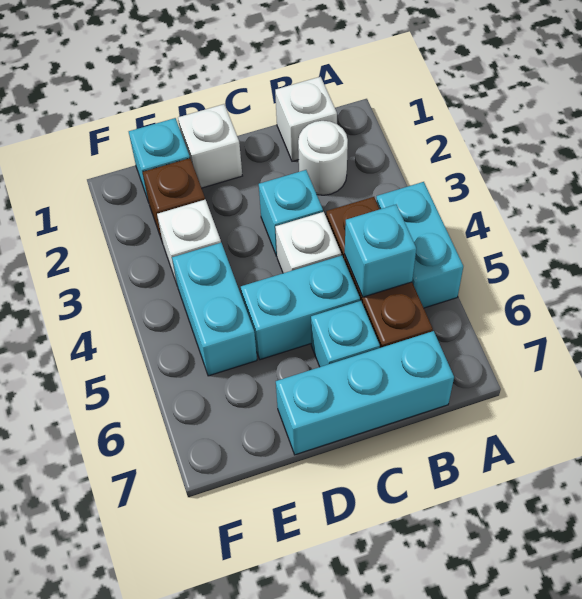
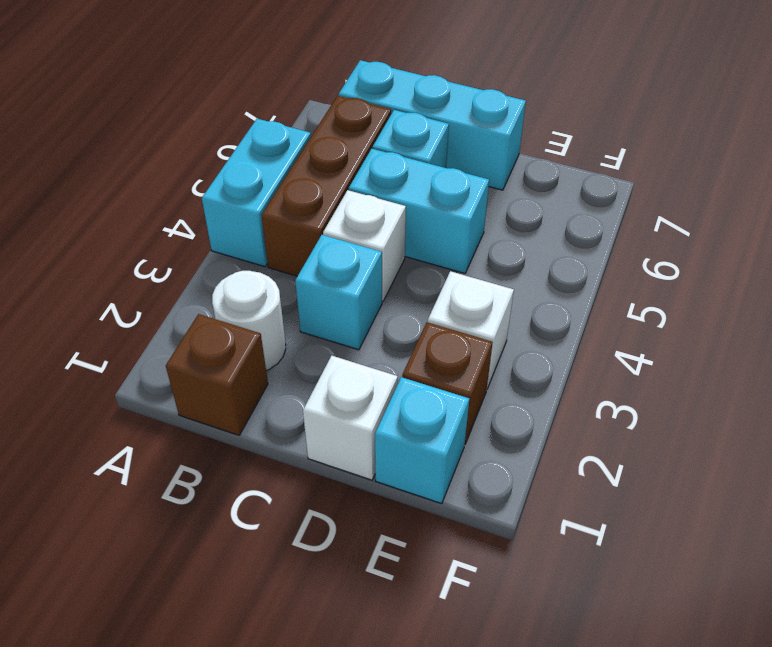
white 1x1 brick [275,77,337,161] -> brown 1x1 brick [166,314,268,435]
cyan 1x1 brick [345,205,416,297] -> none
cyan 1x2 brick [172,243,257,376] -> none

